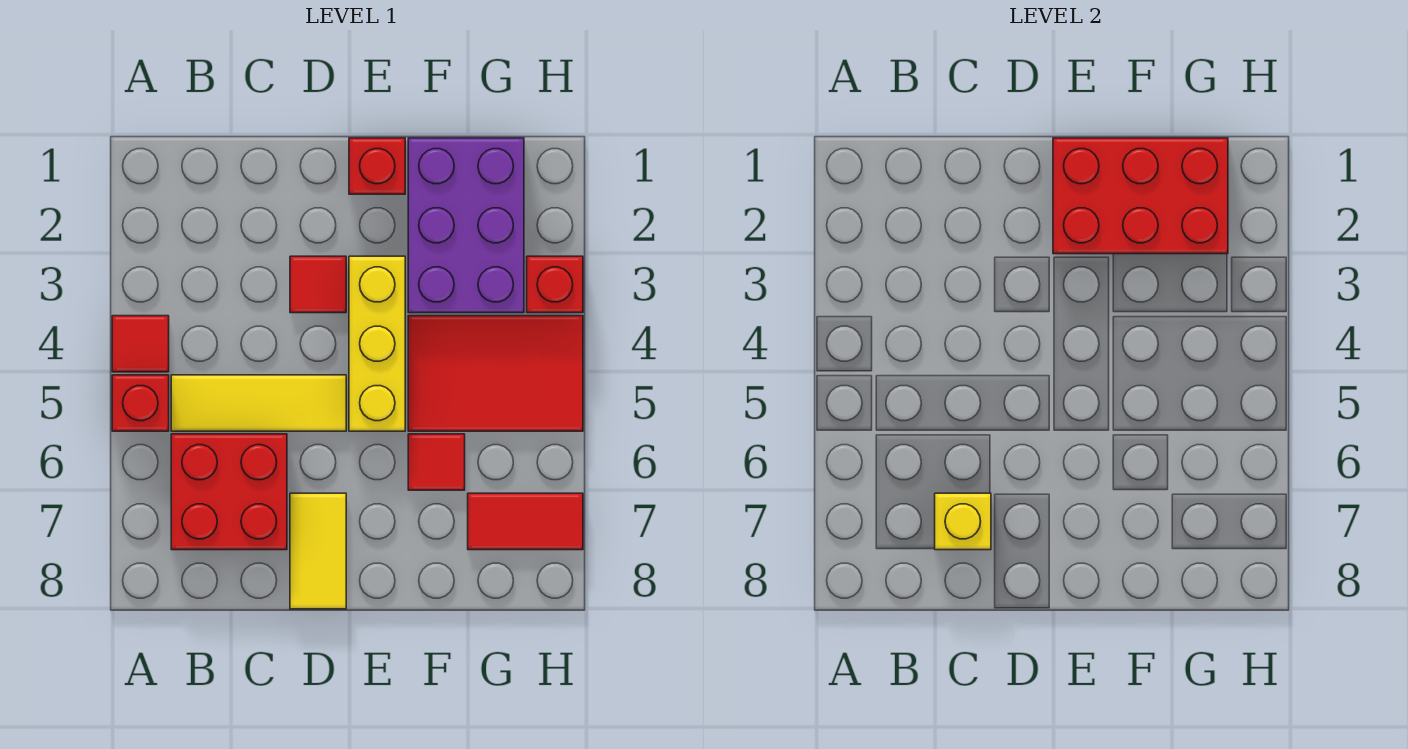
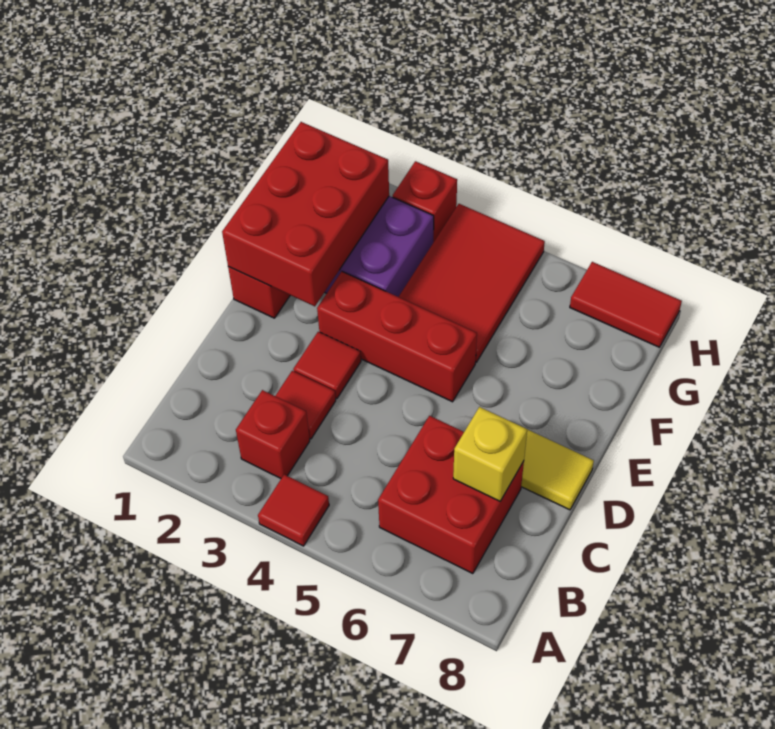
red 1x1 brick [112,375,169,431] -> red 1x1 brick moved to [236,390,310,478]
yellow 1x3 tile [171,375,346,431] -> none
yellow 1x3 brick [349,256,405,431] -> red 1x3 brick [317,272,477,402]
red 1x1 tile [408,434,465,490] -> red 1x1 tile moved to [276,371,336,439]
red 1x2 tile [468,493,583,550] -> red 1x2 tile turned to [570,262,682,347]

